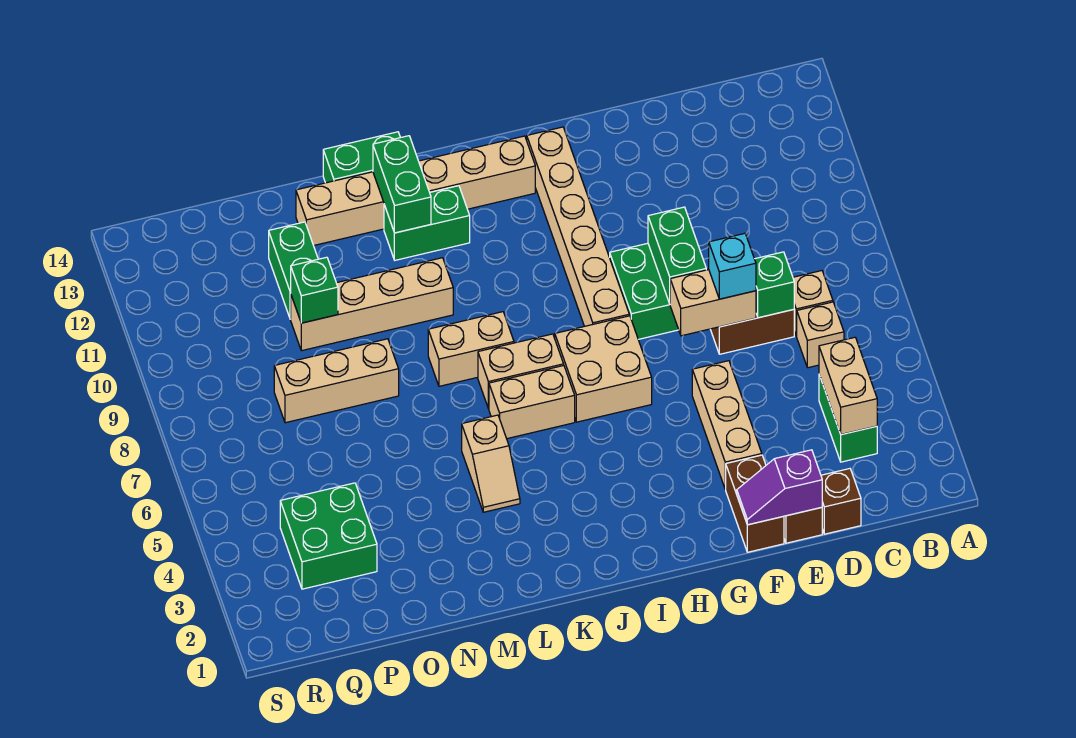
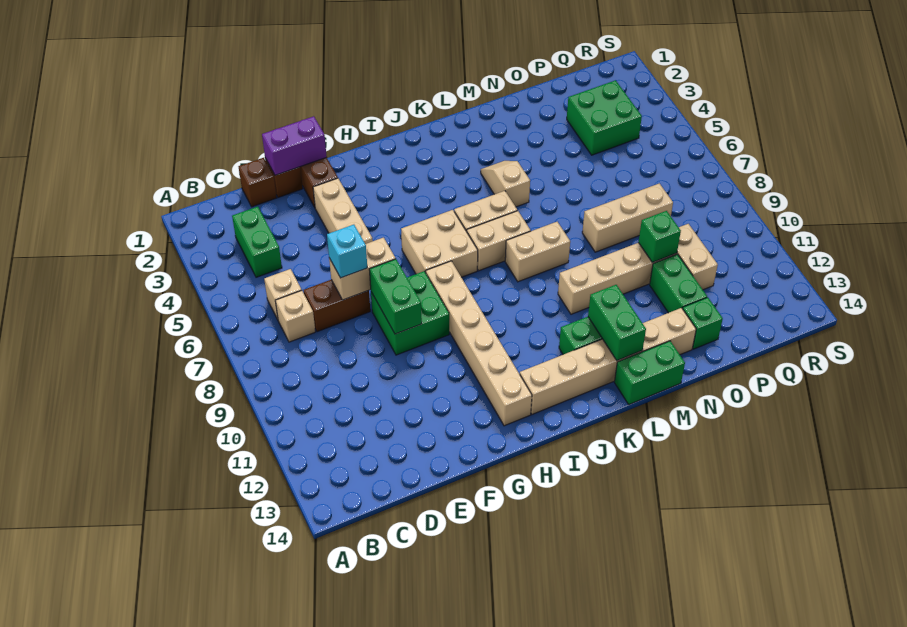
tan 1x2 brick [819,337,877,435] -> tan 1x2 brick moved to [677,224,718,290]
green 1x1 brick [755,252,794,318] -> green 1x1 brick moved to [683,297,723,349]
purple 1x2 slope [737,450,822,525] -> purple 1x2 brick [262,116,327,175]

